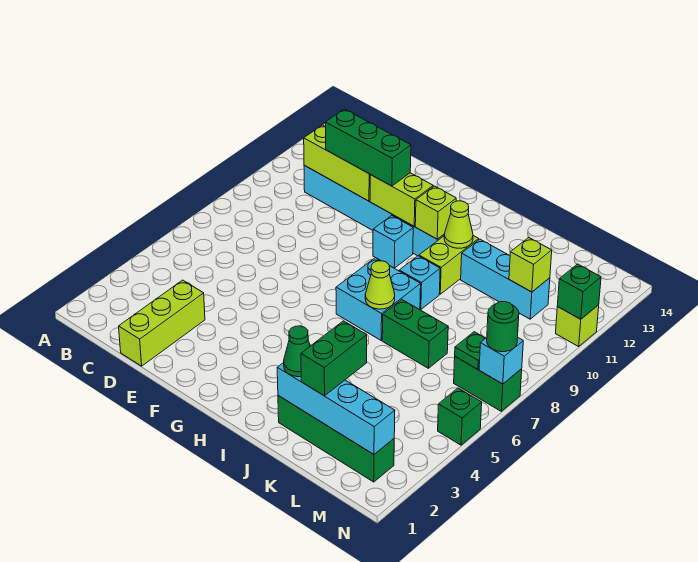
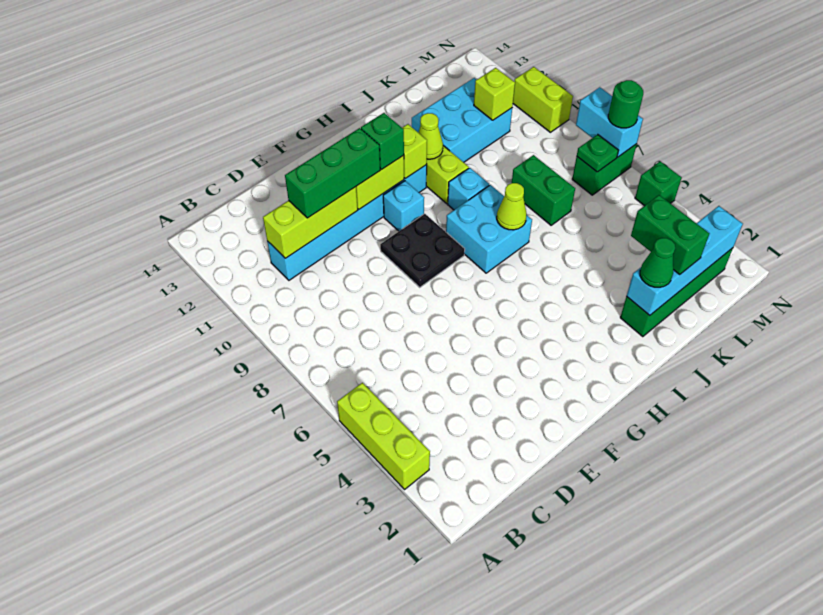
lime 1x3 brick [119,280,205,366] -> lime 1x3 brick moved to [337,383,430,489]
none -> black 2x2 plate [380,214,465,287]
green 1x2 brick [382,300,448,368] -> green 1x2 brick turned to [512,155,575,225]
cyan 1x3 brick [461,239,550,319] -> cyan 2x3 brick [412,78,512,162]
cyan 1x1 brick [479,338,523,384] -> cyan 1x2 brick [576,87,643,157]
lime 1x1 brick [556,305,599,346] -> lime 1x2 brick [513,67,573,132]
green 1x1 brick [557,264,601,319] -> green 1x1 brick moved to [361,113,404,169]

